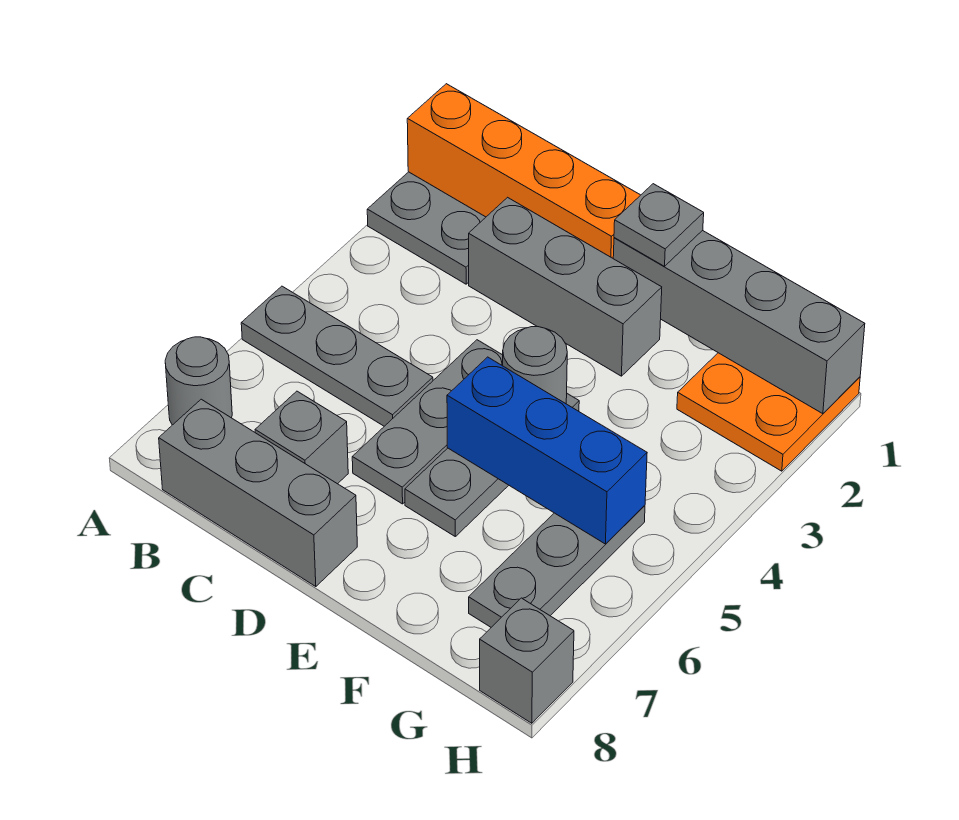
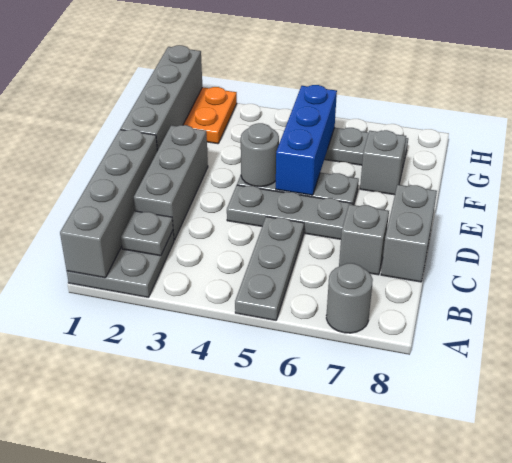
orange 1x4 brick [407,84,640,258] -> grey 1x4 brick [60,129,157,278]
grey 1x3 brick [159,399,357,587] -> grey 1x2 brick [381,185,437,282]
grey 1x1 plate [614,184,704,266] -> grey 1x1 plate moved to [121,211,173,256]
grey 1x1 brick [480,598,574,723] -> grey 1x1 brick moved to [360,130,406,195]

